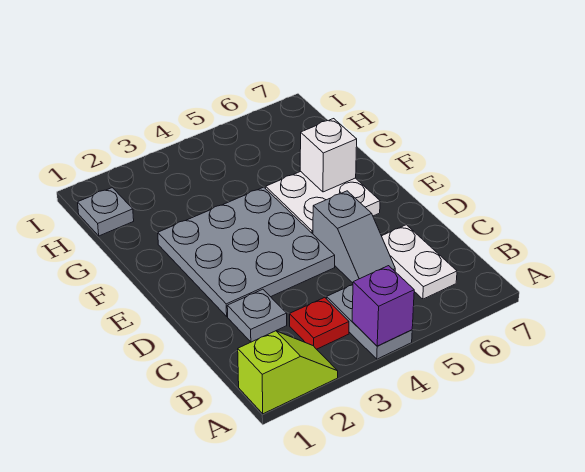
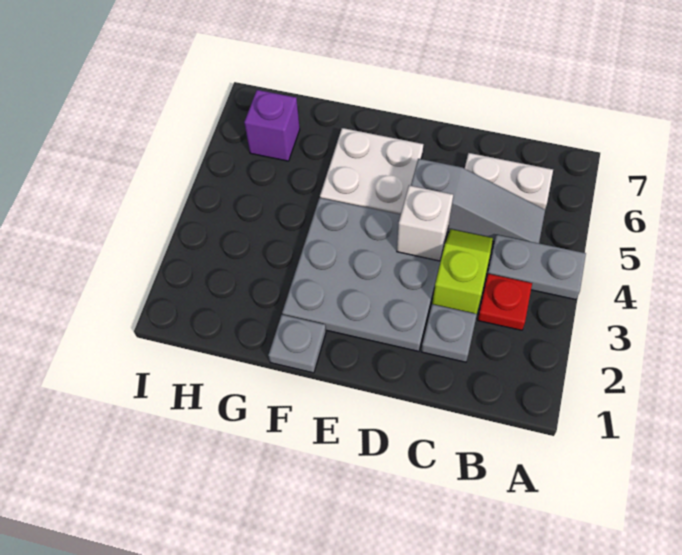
lime 1x2 slope [238,331,338,414] -> lime 1x2 slope moved to [432,229,493,314]
purple 1x1 brick [352,266,414,346] -> purple 1x1 brick moved to [244,90,300,161]
grey 1x2 slope [313,191,395,283] -> grey 1x3 slope [411,159,545,243]
white 1x1 brick [300,119,357,192] -> white 1x1 brick moved to [397,185,453,261]
grey 1x1 plate [78,188,134,236] -> grey 1x1 plate moved to [268,315,326,373]

